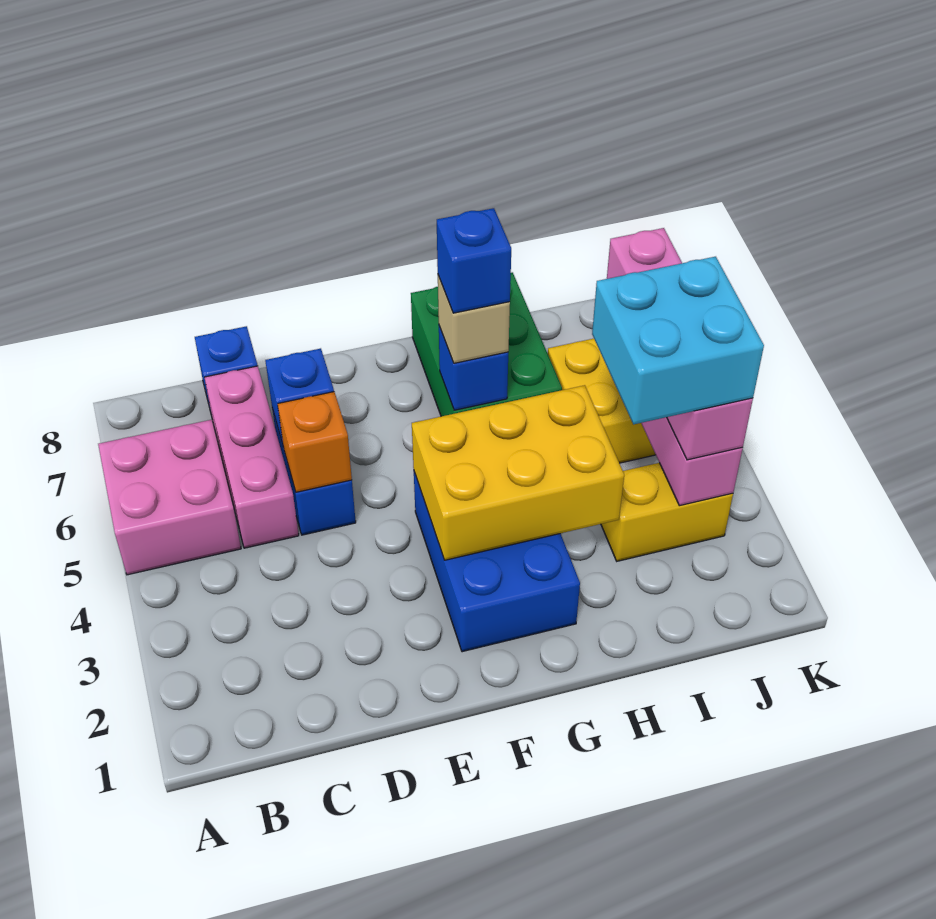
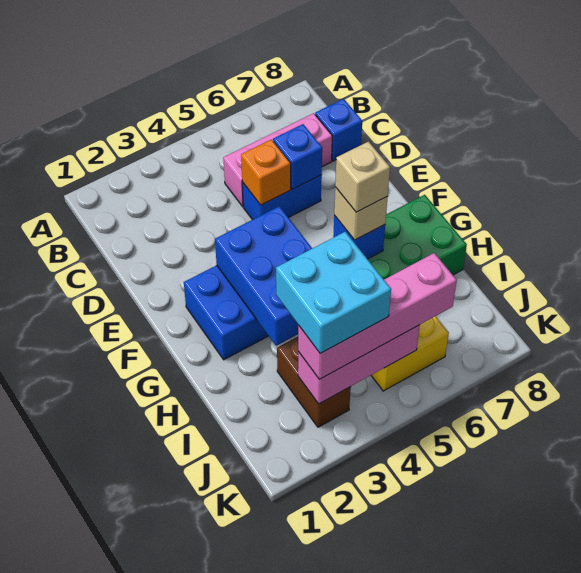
pink 2x2 brick [98,420,241,575] -> none
yellow 2x3 brick [412,385,624,560] -> blue 2x3 brick [215,206,312,346]
blue 1x1 brick [437,208,511,313] -> tan 1x1 brick [335,142,390,212]
yellow 1x2 brick [601,463,733,561] -> brown 1x2 brick [277,337,351,427]

